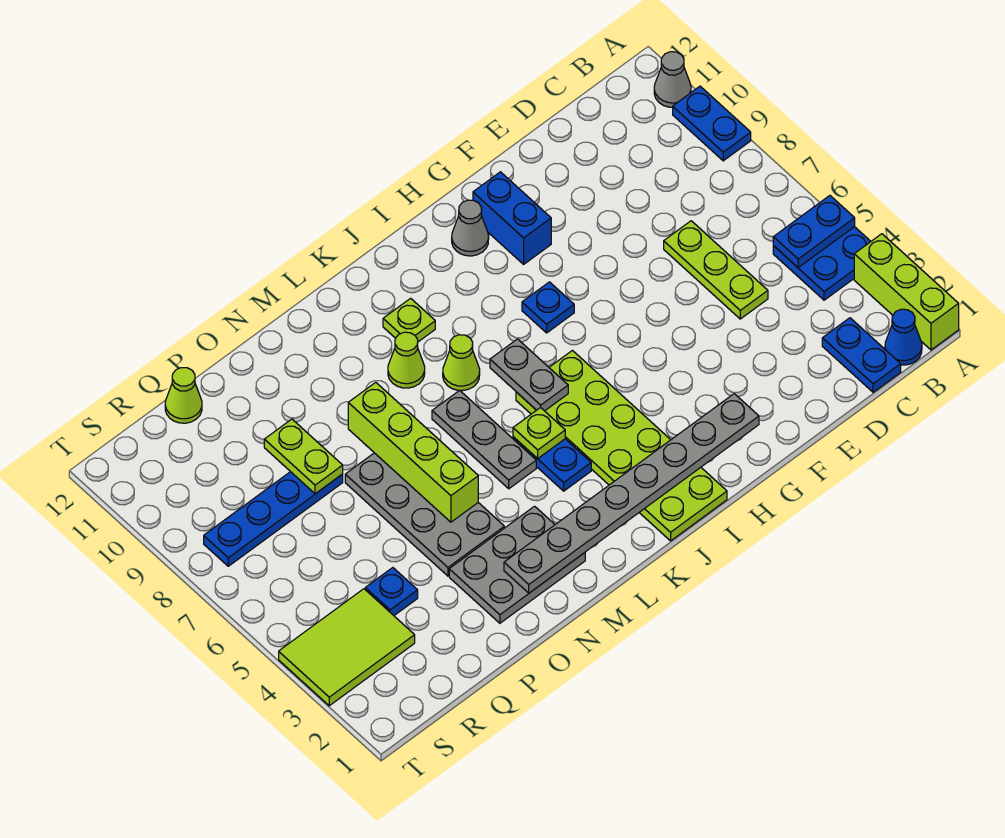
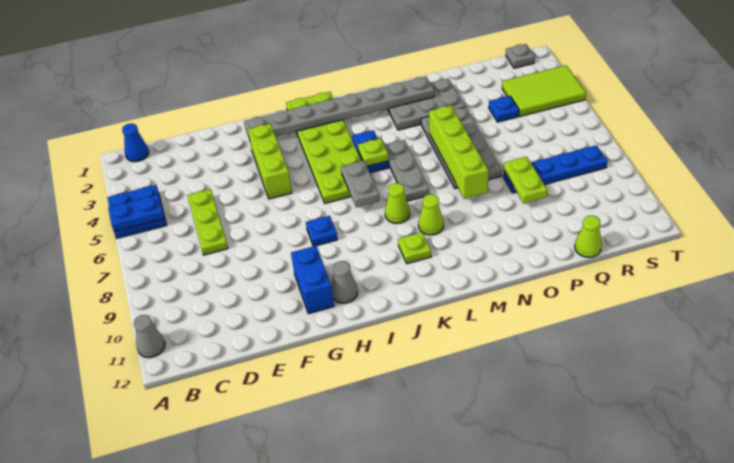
lime 1x3 brick [854,234,959,350] -> lime 1x3 brick moved to [248,124,292,199]
blue 1x2 plate [673,86,751,161] -> none
blue 1x2 plate [822,318,901,392] -> none
none -> grey 1x1 plate [506,44,535,68]

